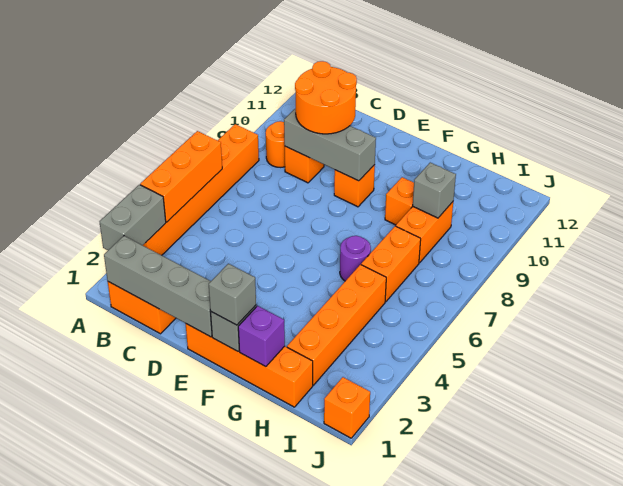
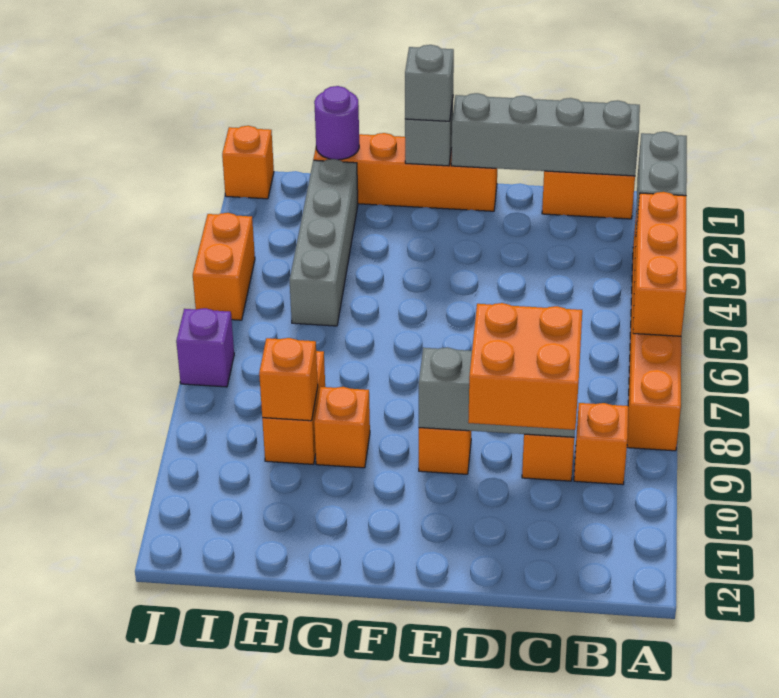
orange 1x1 round brick [266,121,285,167] -> orange 1x1 brick [574,403,628,485]
orange 2x2 round brick [295,61,357,134] -> orange 2x2 brick [468,303,582,430]
purple 1x1 brick [238,306,285,367] -> purple 1x1 brick moved to [176,308,234,387]
purple 1x1 round brick [340,236,371,281] -> purple 1x1 round brick moved to [314,86,359,160]
orange 1x4 brick [287,265,386,385] -> grey 1x4 brick [290,159,358,326]
orange 1x2 brick [361,226,421,302] -> orange 1x2 brick moved to [193,213,255,320]
grey 1x1 brick [413,163,456,218] -> orange 1x1 brick [259,338,318,421]

